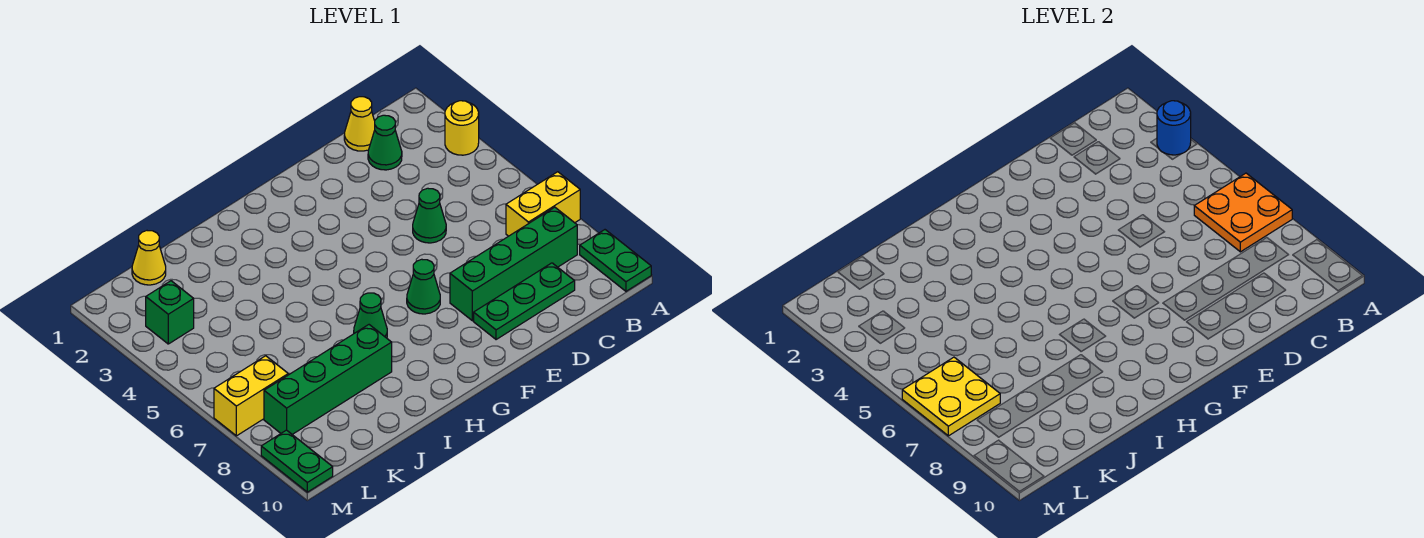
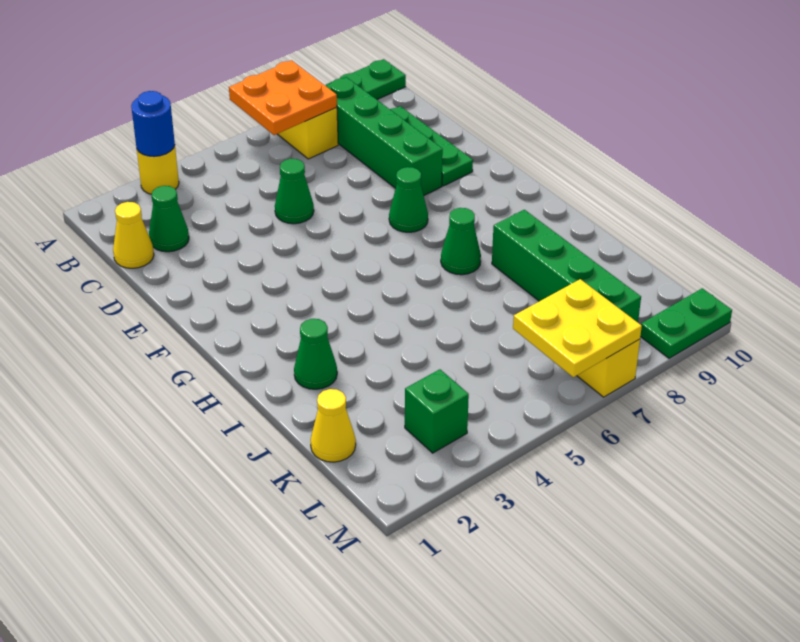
none -> green 1x1 cone [294,319,337,389]

